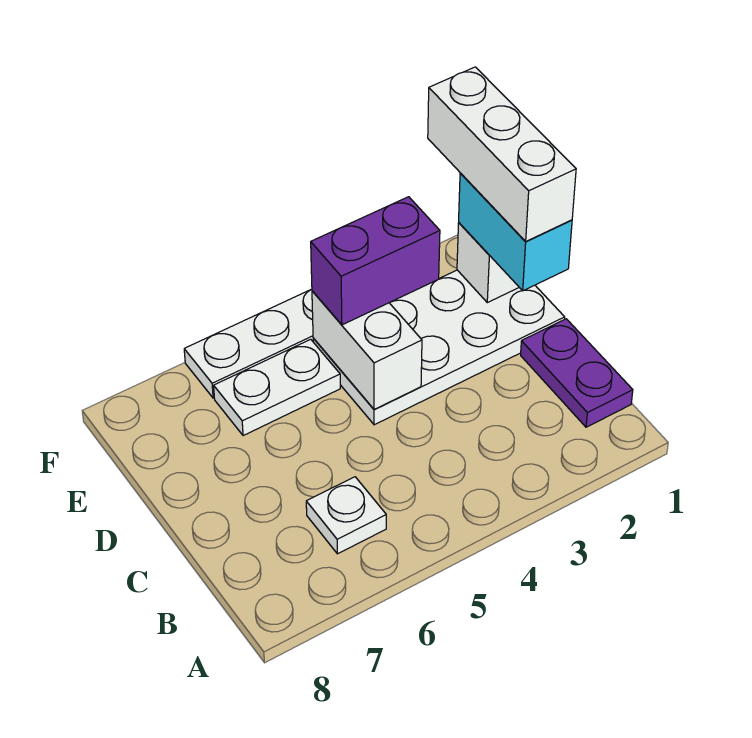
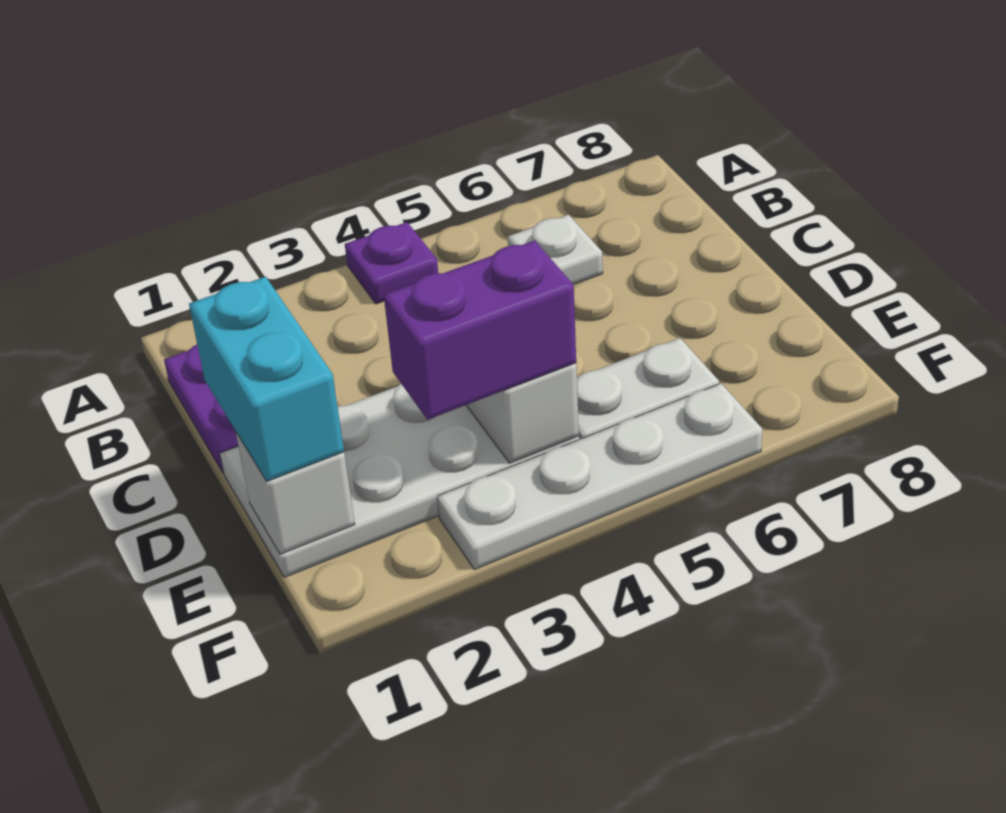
none -> purple 1x1 plate [345,222,438,304]
white 1x3 brick [428,67,576,242] -> none

